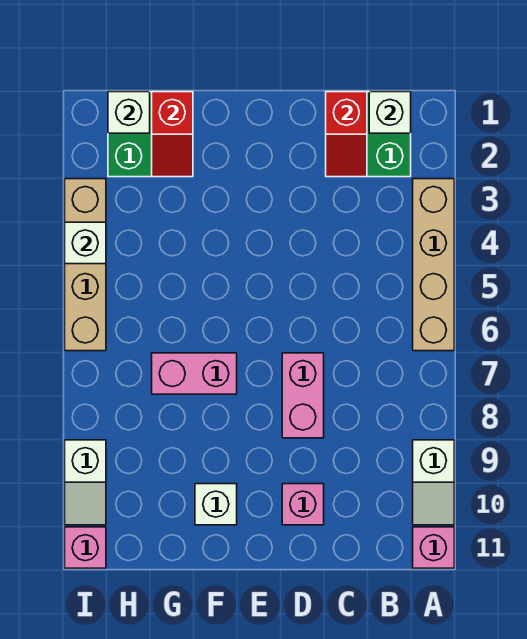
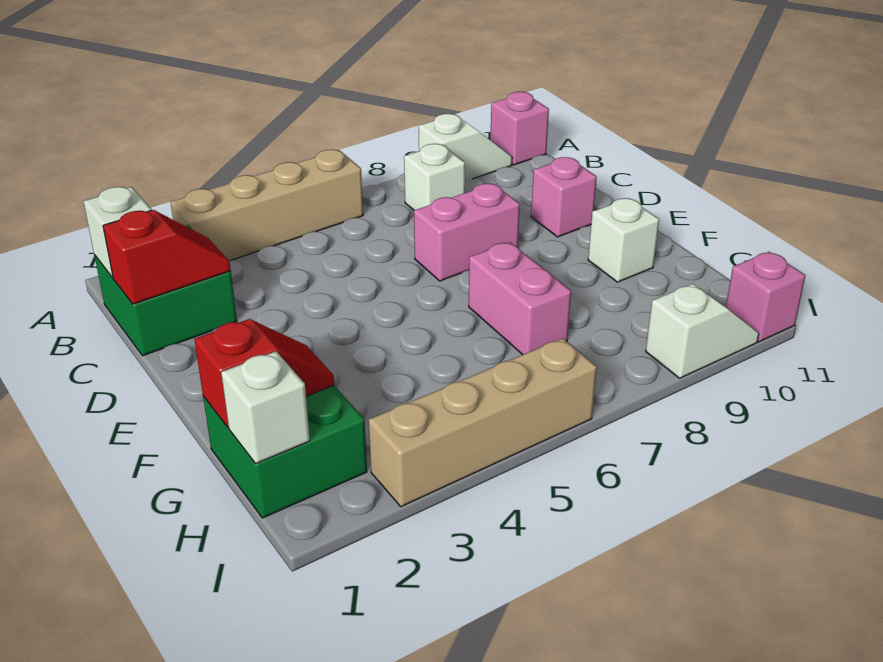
white 1x1 brick [65,222,106,264] -> white 1x1 brick moved to [404,144,465,210]

